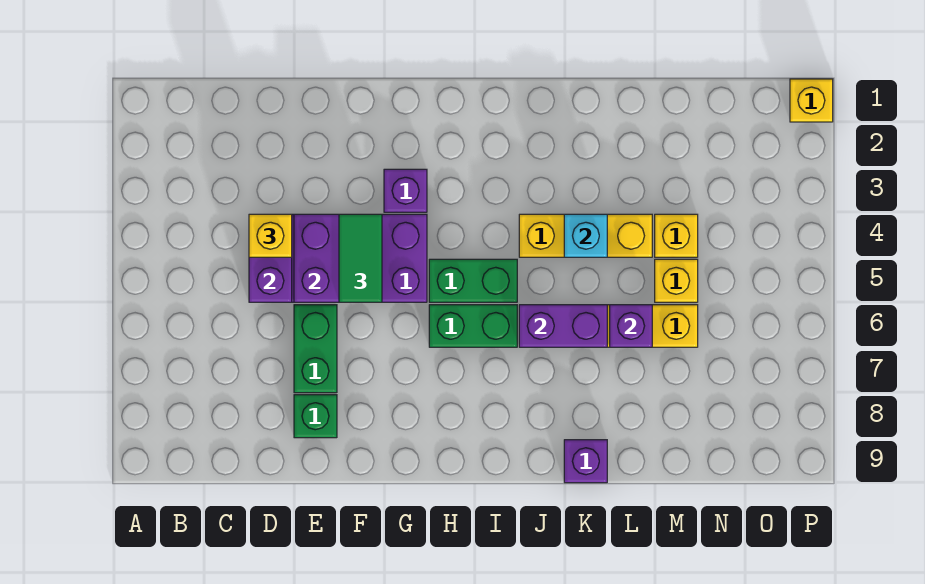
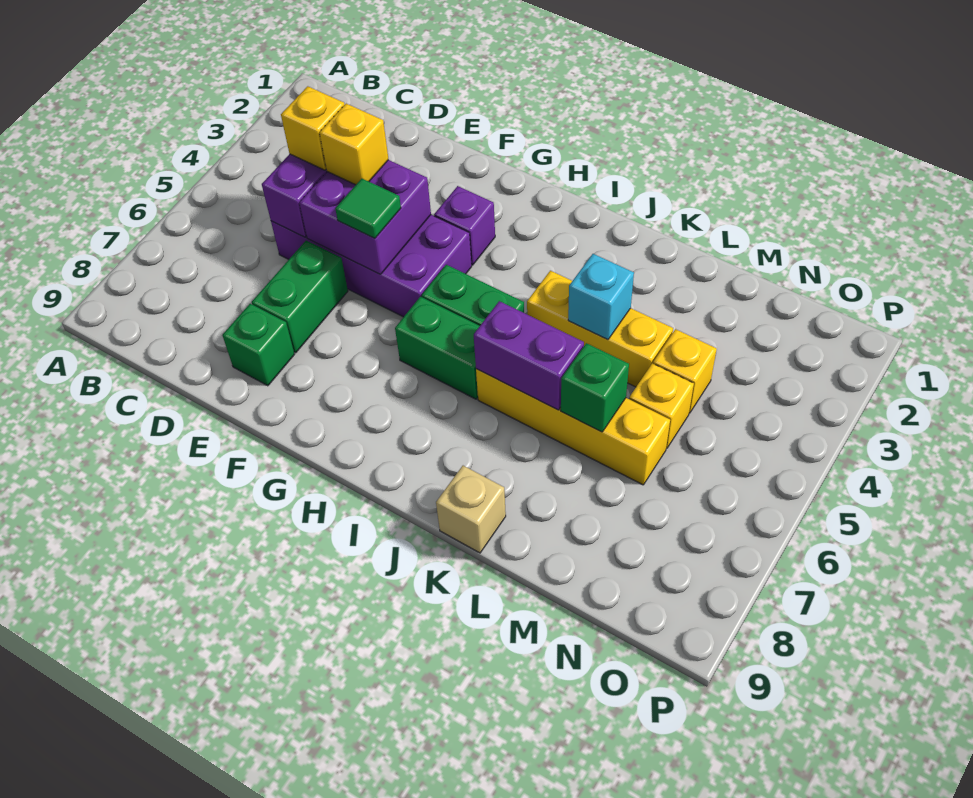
green 1x2 tile [339,214,382,302] -> green 1x1 tile [335,179,401,238]
purple 1x1 brick [564,440,607,483] -> tan 1x1 brick [436,466,506,553]
purple 1x1 brick [610,305,652,347] -> green 1x1 brick [561,343,629,432]
yellow 1x1 brick [790,79,833,122] -> yellow 1x1 brick moved to [319,104,389,185]

